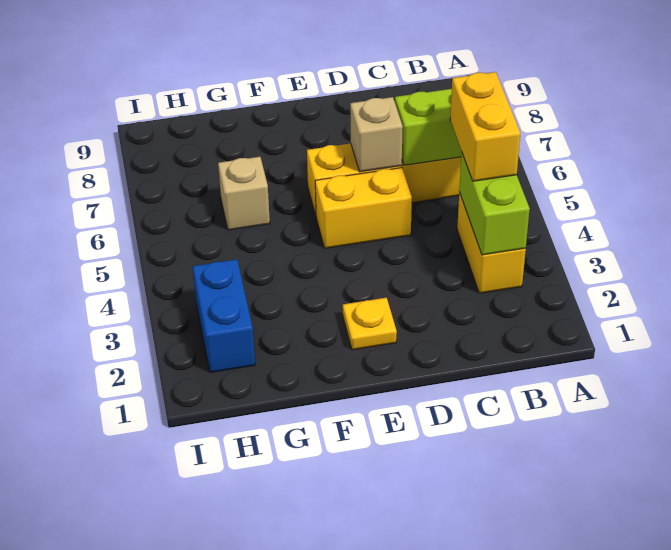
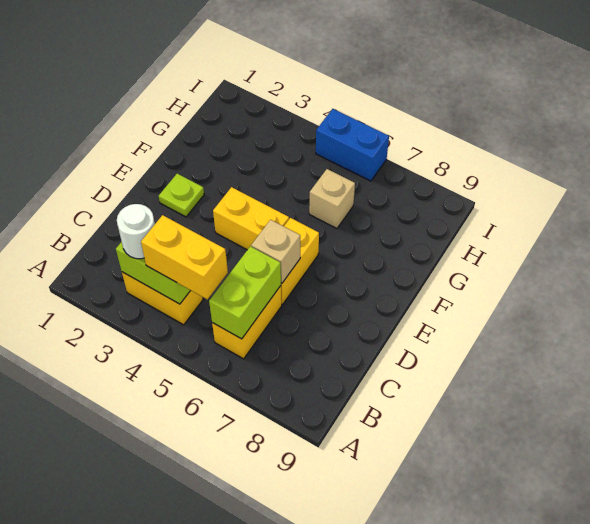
none -> white 1x1 round brick [117,204,155,259]
yellow 1x2 brick [315,168,412,248] -> yellow 1x2 brick turned to [213,187,289,250]
yellow 1x1 plate [343,298,397,350] -> lime 1x1 plate [159,174,204,217]
blue 1x2 brick [193,259,255,373] -> blue 1x2 brick moved to [316,109,389,181]

